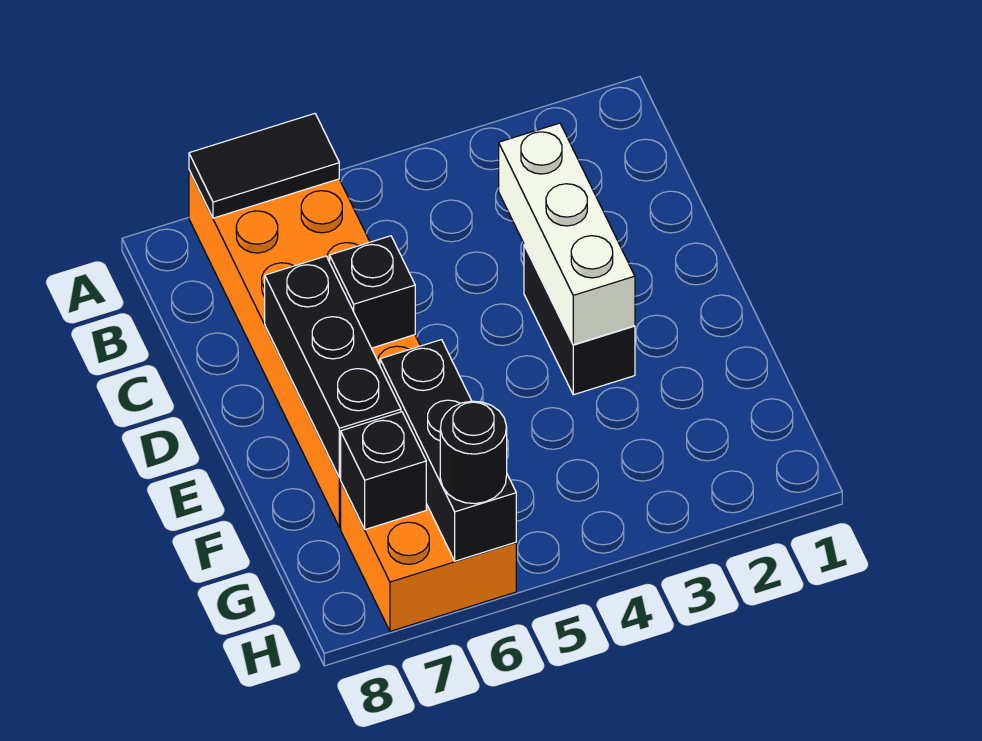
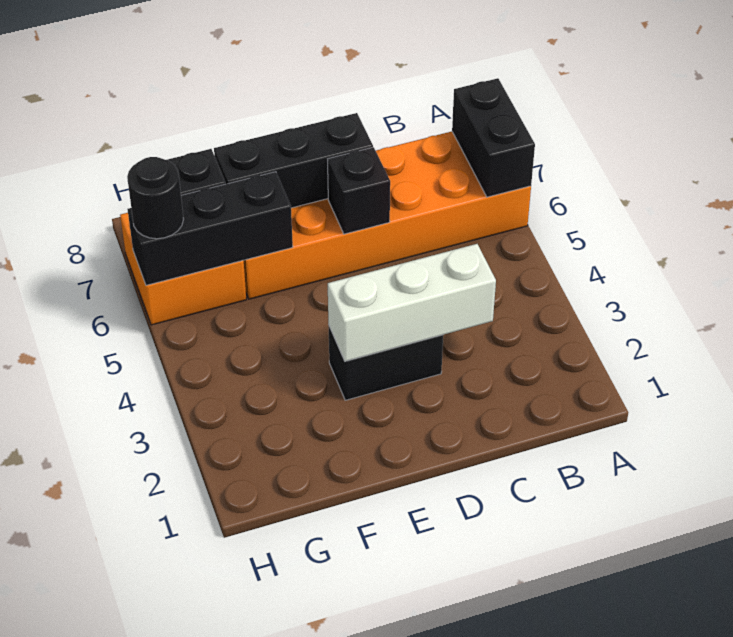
black 1x2 tile [189,114,339,218] -> black 1x2 brick [452,78,535,197]

